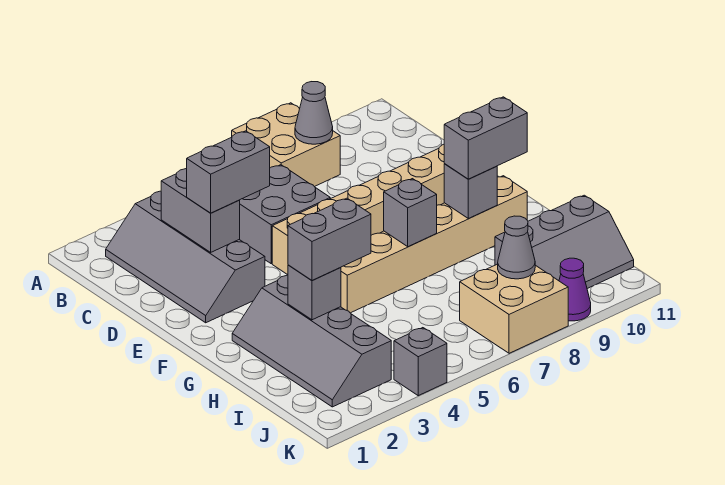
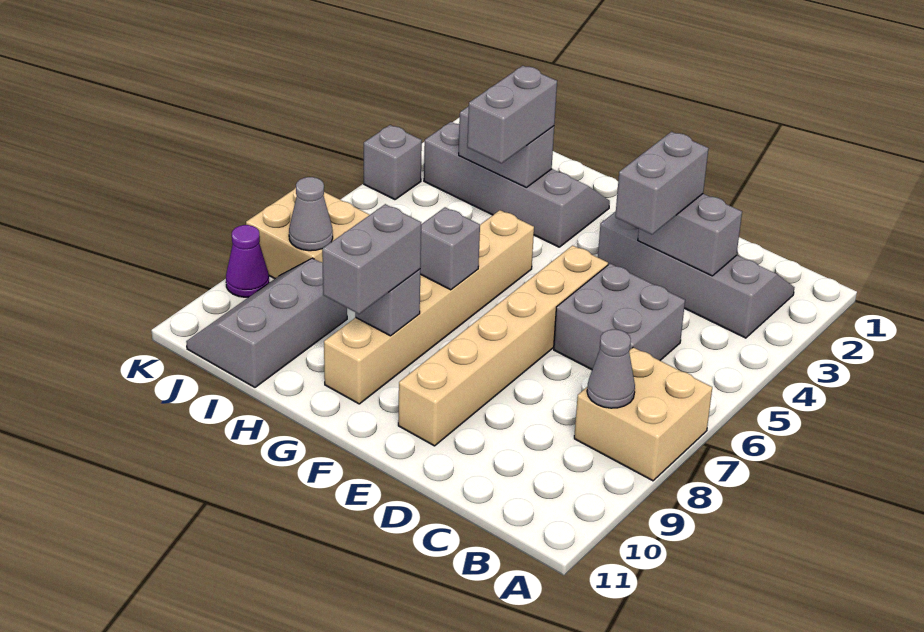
grey 1x1 brick [288,265,341,320] -> grey 1x2 brick [459,106,554,188]

